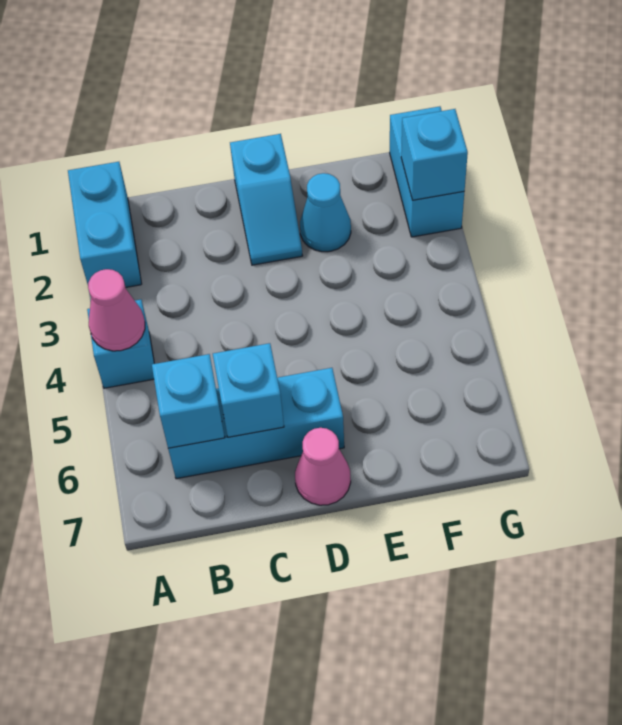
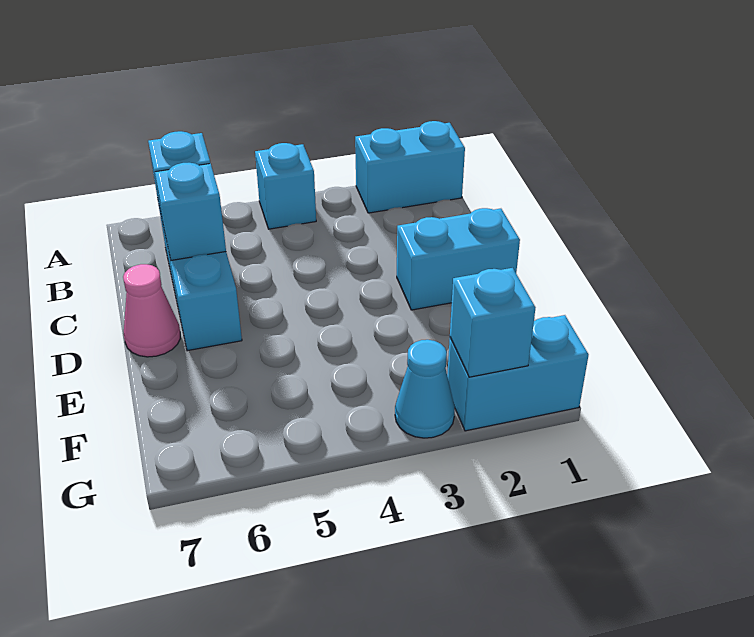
pink 1x1 cone [88,269,145,351] -> none
cyan 1x2 slope [230,134,303,265] -> cyan 1x2 brick [397,208,520,310]
cyan 1x1 cone [300,173,351,252] -> cyan 1x1 cone moved to [395,340,455,438]

